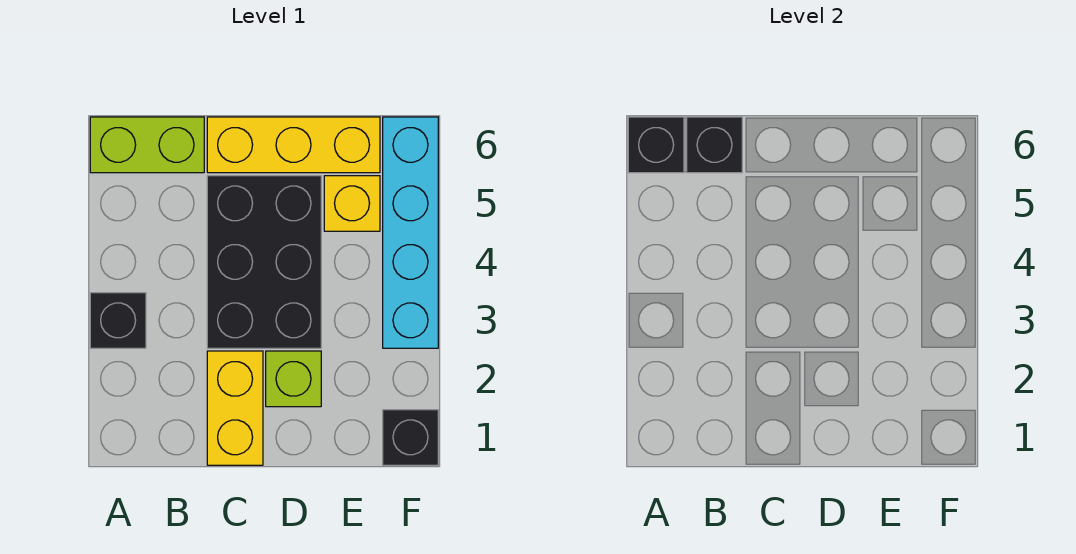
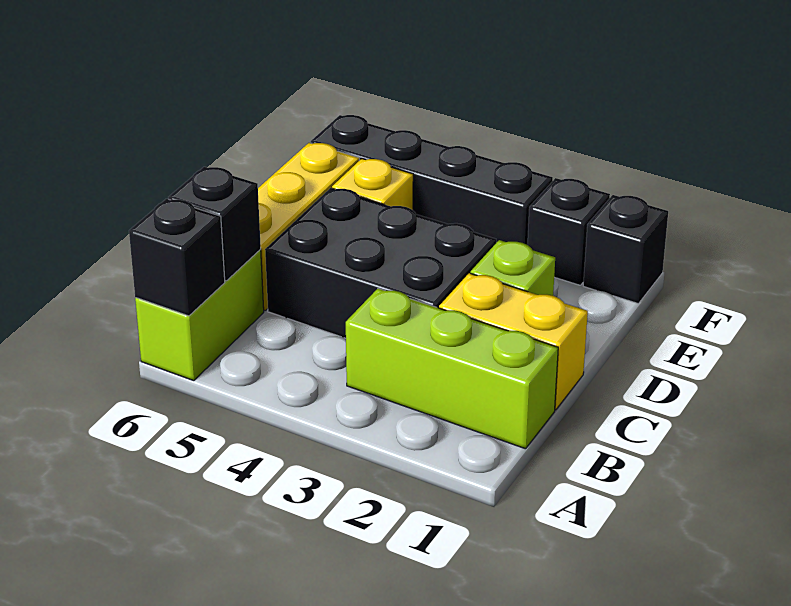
black 1x1 brick [90,293,146,348] -> black 1x1 brick moved to [528,178,610,285]
none -> lime 1x3 brick [346,288,558,449]
cyan 1x4 brick [383,117,438,348] -> black 1x4 brick [311,115,553,245]

